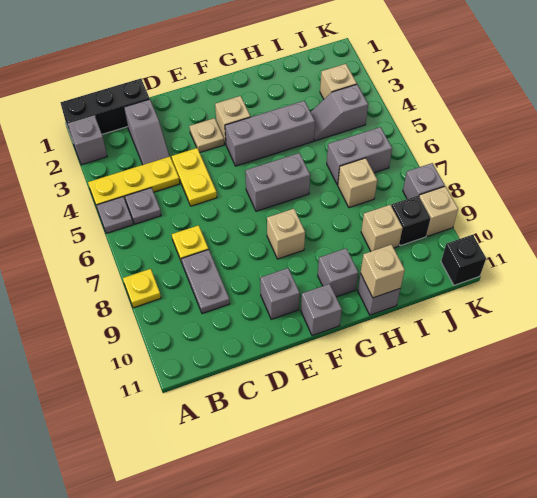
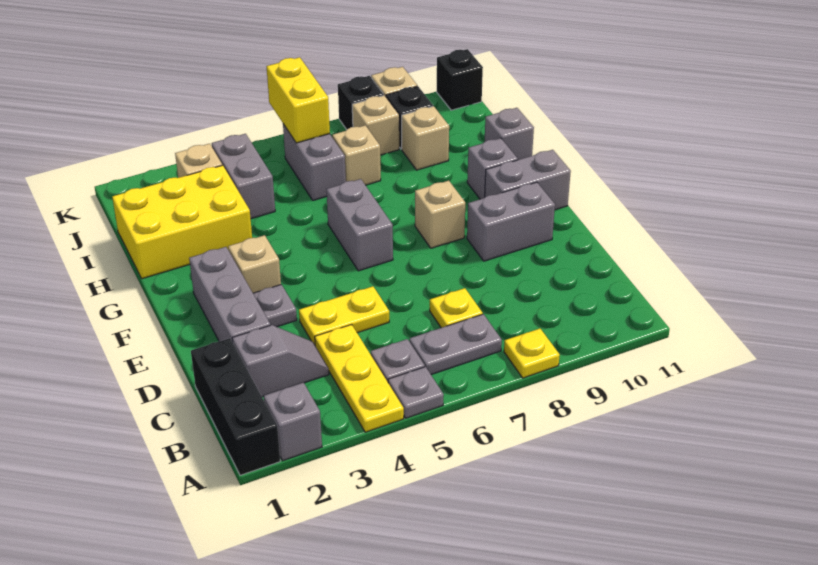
grey 1x2 plate [182,249,230,314] -> grey 1x2 plate moved to [409,314,502,375]
tan 1x1 plate [189,118,224,153] -> grey 1x1 plate [253,285,297,327]
grey 1x1 brick [260,268,300,319] -> grey 1x2 brick [467,182,555,261]
grey 1x3 brick [225,101,315,166] -> grey 1x3 brick moved to [189,247,270,342]
grey 1x1 brick [301,284,342,336] -> grey 1x2 brick [485,150,571,210]
none -> yellow 2x3 brick [112,165,252,279]
tan 1x1 brick [361,245,405,298] -> tan 1x1 brick moved to [352,95,399,155]
grey 1x2 slope [311,84,368,141] -> grey 1x2 brick [212,134,275,219]
none -> yellow 1x2 brick [267,57,330,143]
grey 1x1 brick [403,163,445,199] -> black 1x1 brick [338,76,384,129]

